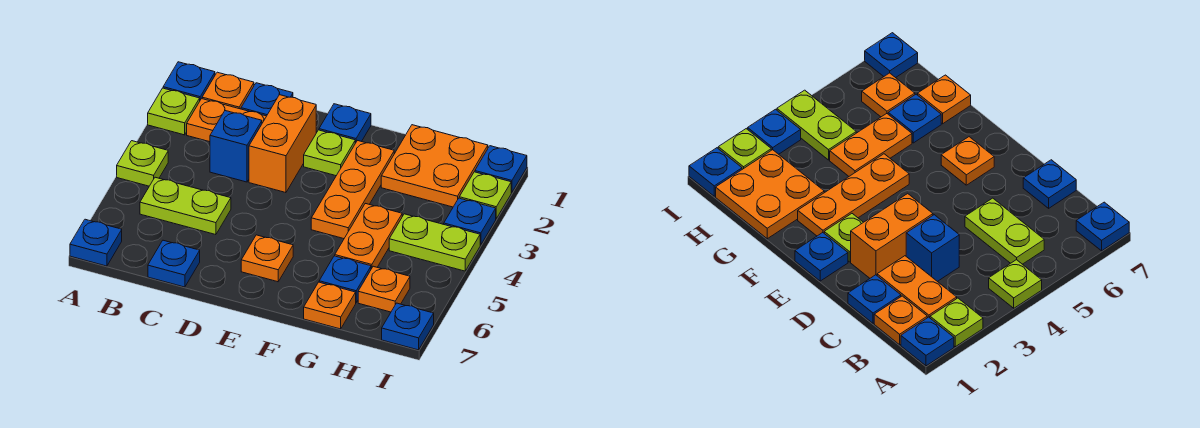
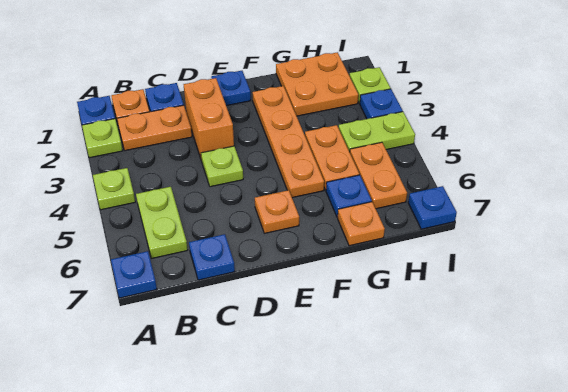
lime 1x2 plate [140,177,231,235] -> lime 1x2 plate turned to [136,187,188,259]
blue 1x1 brick [210,111,262,182] -> none
lime 1x1 plate [304,130,355,176] -> lime 1x1 plate moved to [201,146,243,187]
orange 1x3 plate [311,141,394,239] -> orange 1x4 plate [253,86,324,198]
orange 1x1 plate [358,266,410,312] -> orange 1x2 plate [350,142,407,209]
blue 1x1 plate [475,146,527,192] -> none

